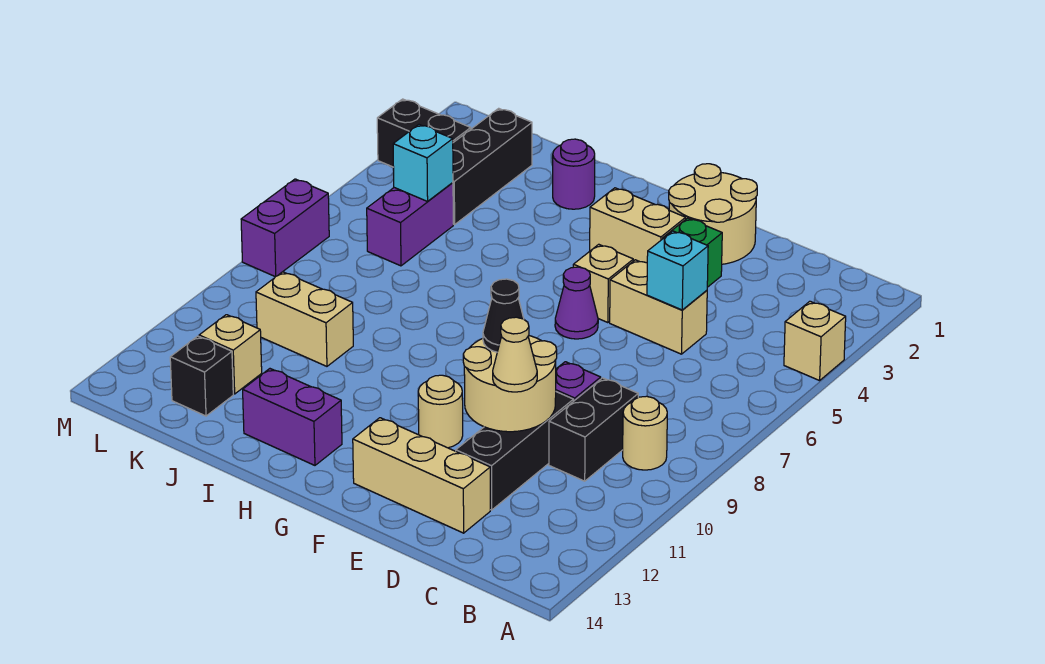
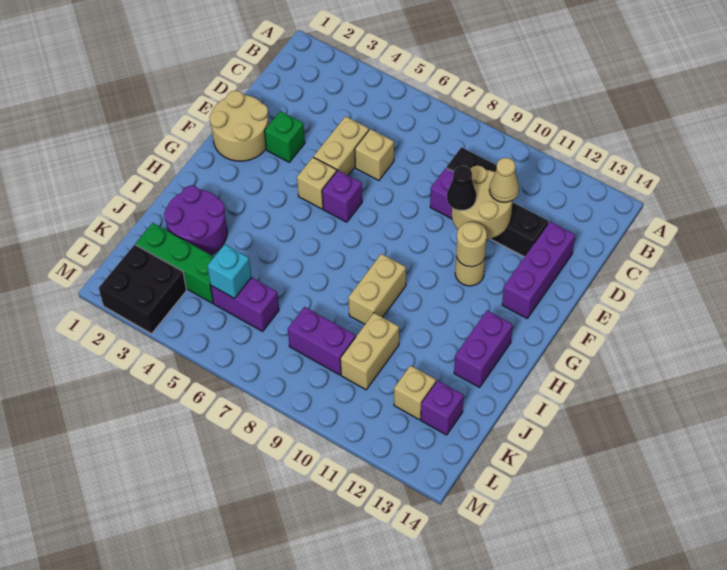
tan 1x1 brick [784,301,846,381] -> tan 1x1 brick moved to [355,129,394,181]
tan 1x1 round brick [623,396,667,470] -> tan 1x1 round brick moved to [456,222,487,267]
cyan 1x1 brick [647,231,708,310] -> none
tan 1x3 brick [353,418,490,533] -> purple 1x3 brick [502,222,575,318]
tan 1x2 brick [590,188,686,263] -> tan 1x2 brick moved to [348,254,406,324]
purple 1x1 cone [555,267,598,339] -> purple 1x1 brick [322,170,362,222]
purple 1x1 round brick [553,139,595,209] -> purple 2x2 round brick [164,185,227,255]
black 1x3 brick [453,108,532,225] -> green 1x3 brick [136,223,214,303]
black 1x1 brick [170,336,233,416] -> purple 1x1 brick [421,381,464,435]
black 1x2 brick [377,99,471,167] -> black 2x2 brick [99,245,187,334]
purple 1x2 brick [241,179,329,277] -> purple 1x2 brick moved to [288,307,356,375]

